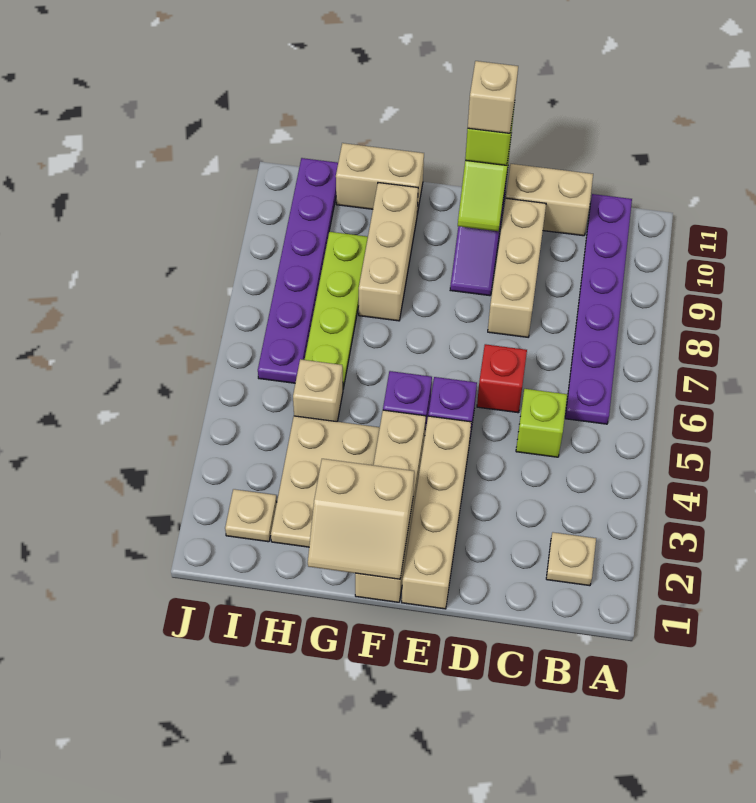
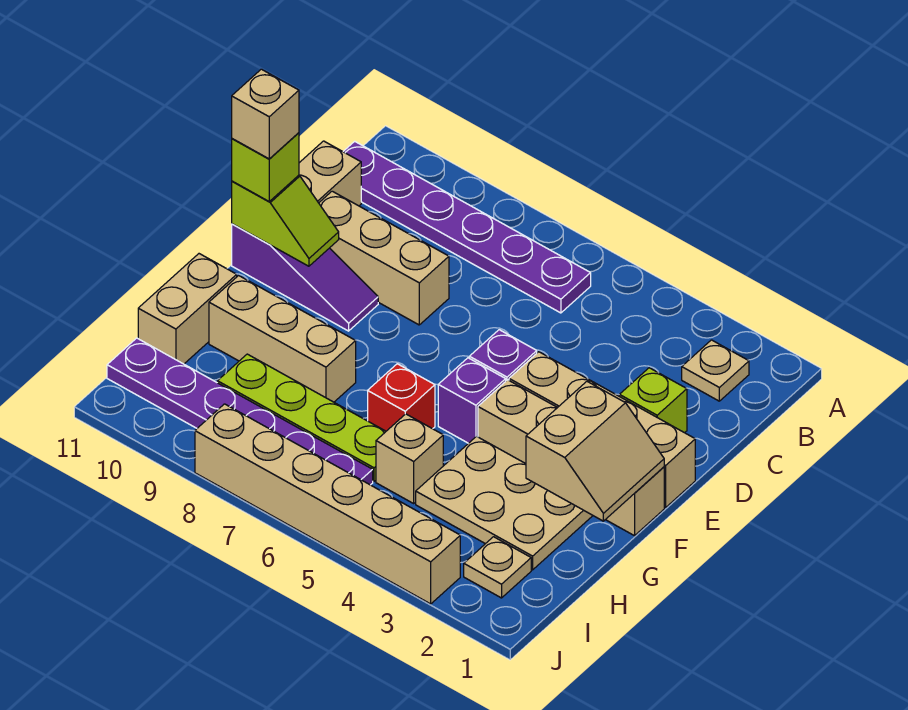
lime 1x1 brick [516,389,567,457] -> lime 1x1 brick moved to [619,368,687,433]
red 1x1 brick [477,344,527,413] -> red 1x1 brick moved to [368,364,435,431]
none -> tan 1x6 brick [195,404,460,604]

